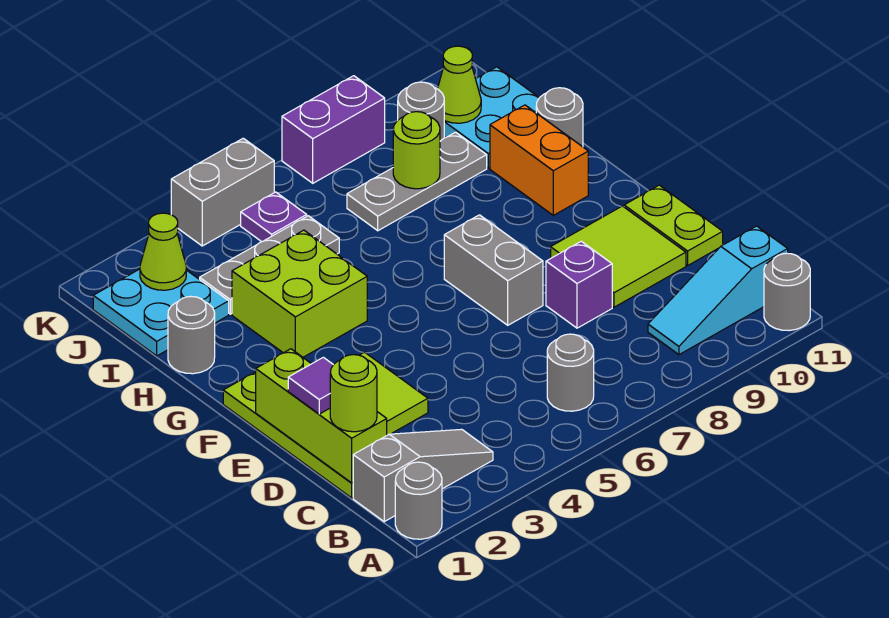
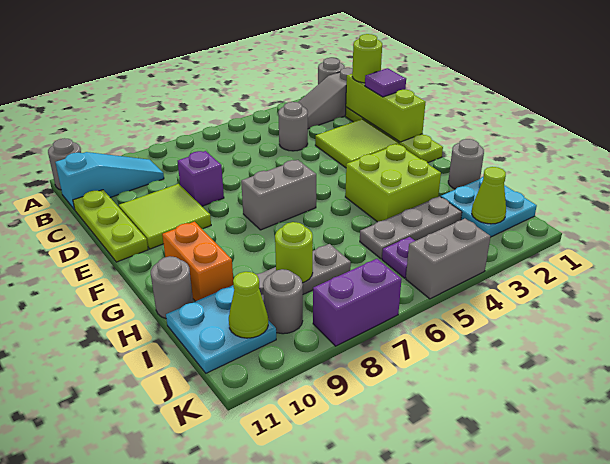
grey 1x1 round brick [547,334,594,411] -> grey 1x1 round brick moved to [278,102,308,151]
lime 1x2 plate [624,185,723,265] -> lime 1x3 plate [73,190,148,262]
grey 1x2 brick [444,215,543,325] -> grey 1x2 brick turned to [241,160,316,230]

